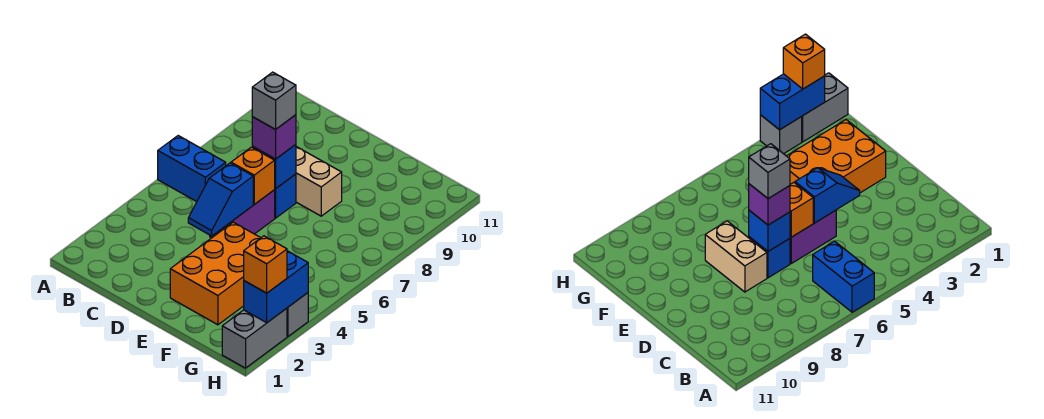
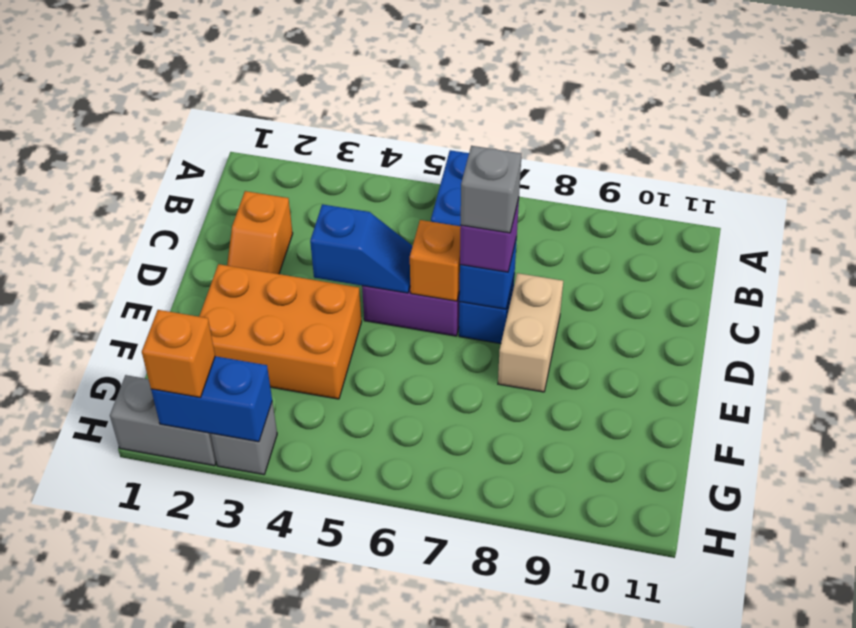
none -> orange 1x2 slope [227,191,293,274]
blue 1x2 slope [188,163,253,236] -> blue 1x2 slope turned to [310,204,412,293]

